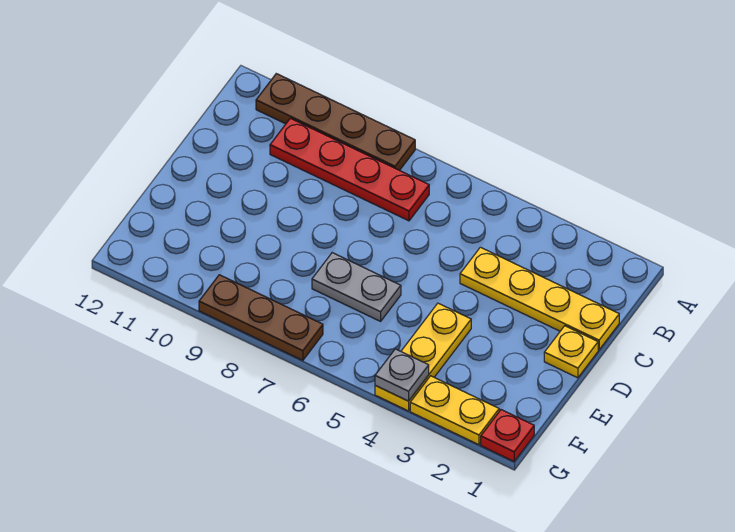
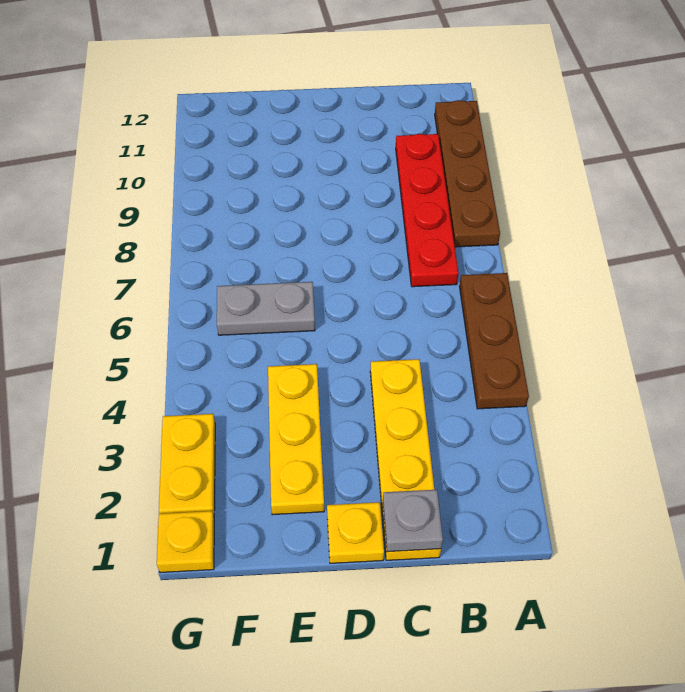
yellow 1x3 plate [375,303,471,411] -> yellow 1x3 plate turned to [268,364,324,515]
grey 1x2 plate [312,253,401,321] -> grey 1x2 plate turned to [217,282,315,335]
red 1x1 plate [481,410,534,461] -> yellow 1x1 plate [157,511,214,573]
grey 1x1 plate [375,349,429,401] -> grey 1x1 plate moved to [383,490,443,552]
brown 1x3 plate [199,275,323,360] -> brown 1x3 plate moved to [459,273,529,409]

